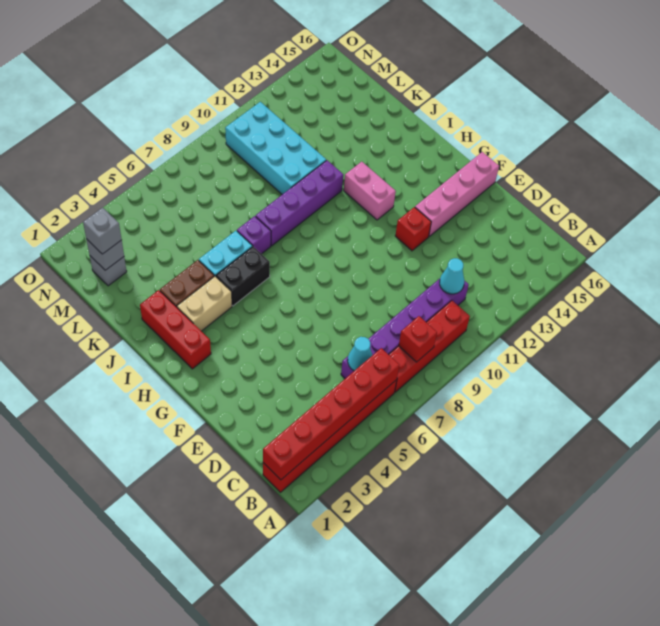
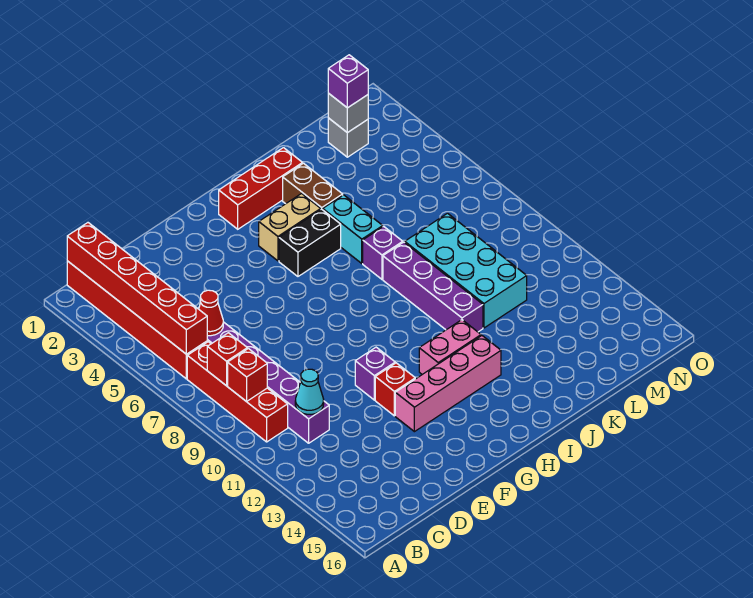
none -> red 1x1 brick [228,349,267,402]
cyan 1x1 cone [348,337,372,371] -> red 1x1 cone [199,290,223,336]
none -> purple 1x1 brick [355,347,395,400]
pink 1x4 brick [415,152,499,236] -> pink 1x4 brick turned to [395,336,501,432]
tan 1x2 brick [177,276,232,331] -> tan 1x2 brick turned to [259,194,321,261]
black 1x2 brick [216,247,270,306] -> black 1x2 brick turned to [279,209,341,276]
cyan 2x4 brick [225,102,326,194] -> cyan 2x4 brick turned to [405,213,527,328]
grey 1x1 brick [83,208,122,254] -> purple 1x1 brick [328,55,368,108]

